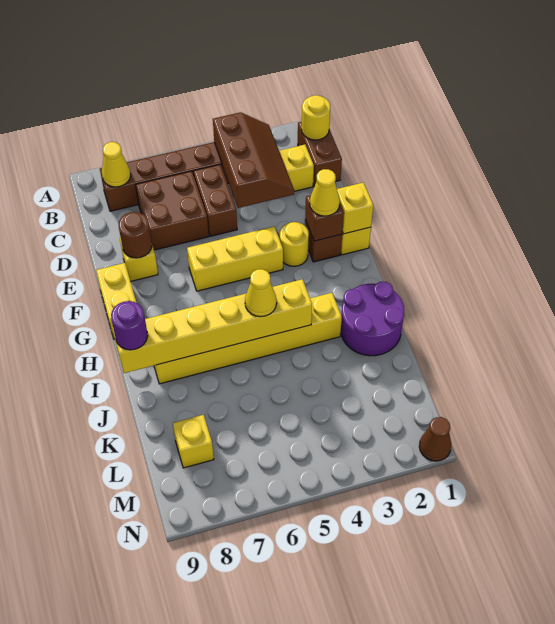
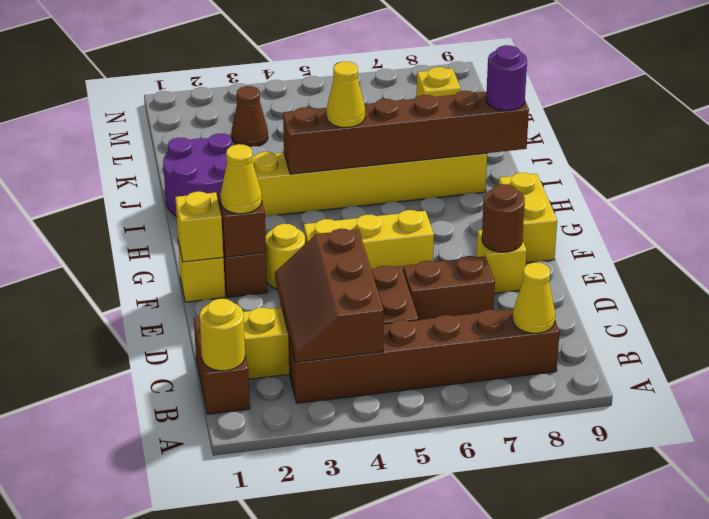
brown 2x2 brick [136,171,209,250] -> brown 1x2 brick [403,256,495,320]
yellow 1x6 brick [113,279,312,373] -> brown 1x6 brick [283,91,529,174]
brown 1x1 cone [419,417,452,461] -> brown 1x1 cone moved to [231,86,268,147]

